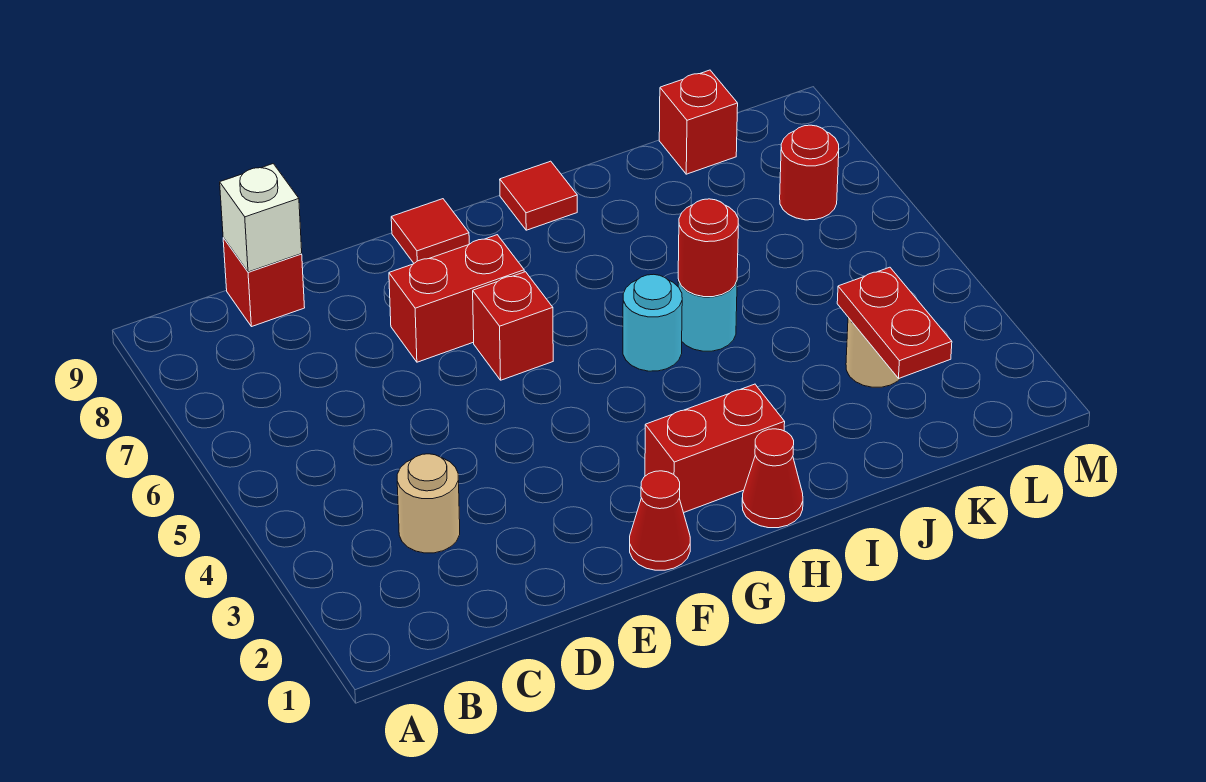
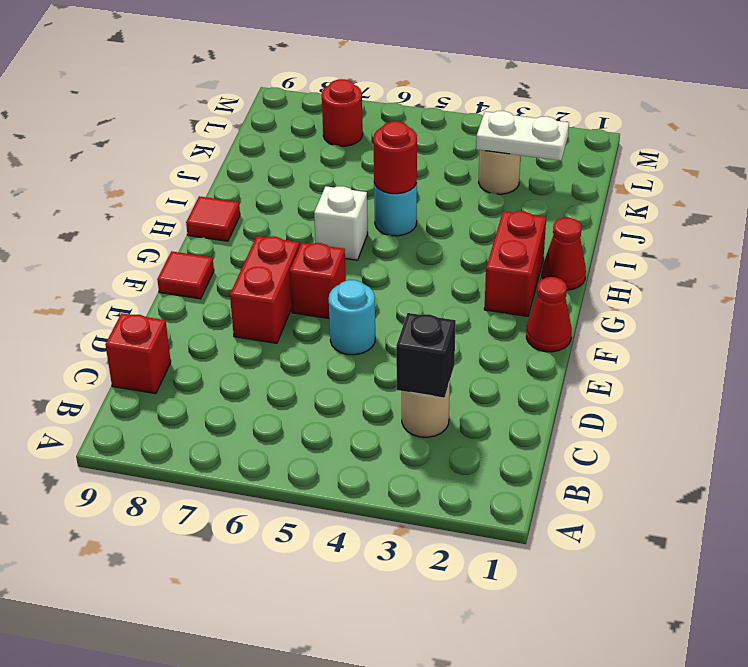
none -> black 1x1 brick [396,313,456,398]
white 1x1 brick [220,164,302,272] -> white 1x1 brick moved to [314,186,368,260]
cyan 1x1 round brick [623,274,682,371] -> cyan 1x1 round brick moved to [329,280,375,355]
red 1x2 plate [837,267,952,378] -> white 1x2 plate [476,111,569,161]
red 1x1 brick [659,70,738,174] -> none

